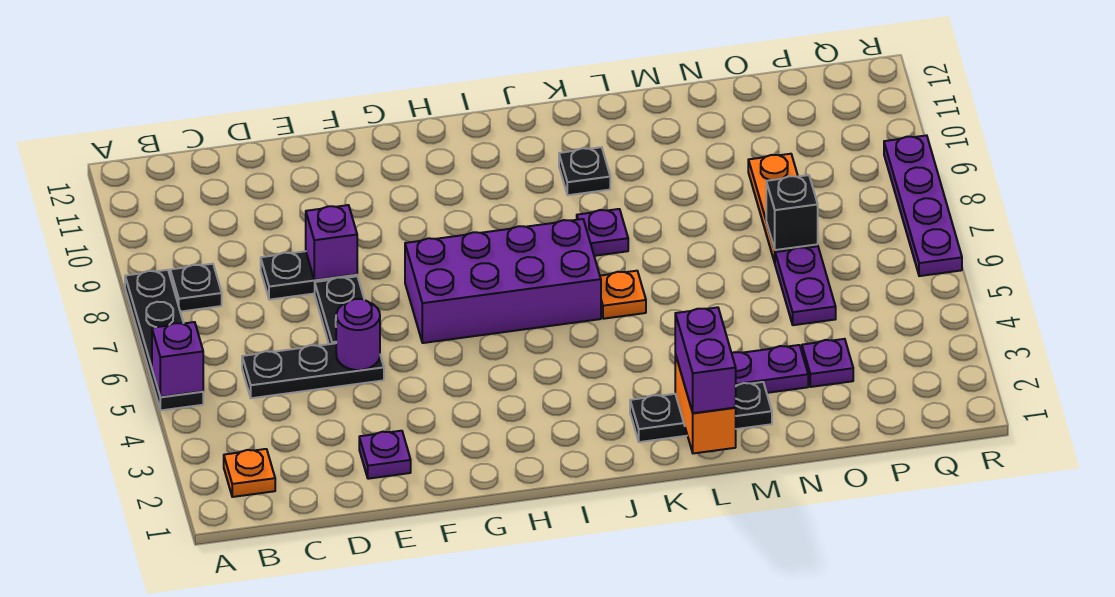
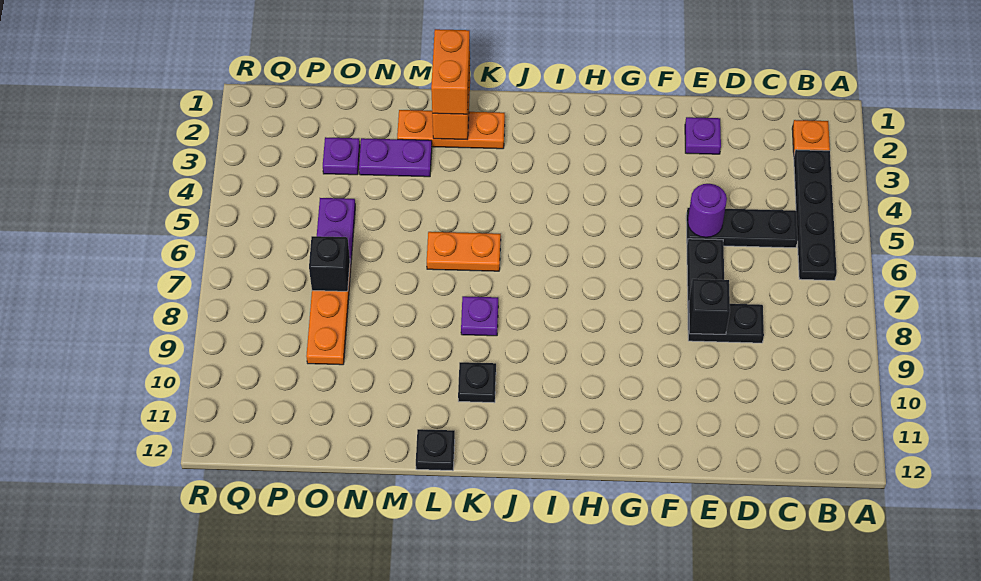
black 1x4 plate [125,270,203,410] -> black 1x4 plate moved to [794,150,837,280]
purple 1x1 brick [152,322,203,397] -> none
black 1x1 plate [170,264,222,312] -> black 1x1 plate moved to [416,429,455,471]
purple 1x1 brick [306,205,357,280] -> black 1x1 brick [689,279,730,334]
purple 2x4 brick [405,219,601,343] -> none
black 1x3 plate [630,382,772,442] -> orange 1x3 plate [397,110,505,149]
orange 1x1 plate [600,271,646,319] -> orange 1x2 plate [427,232,501,271]
purple 1x2 brick [675,307,736,413] -> orange 1x2 brick [431,29,470,114]
purple 1x4 plate [884,135,962,276] -> none

